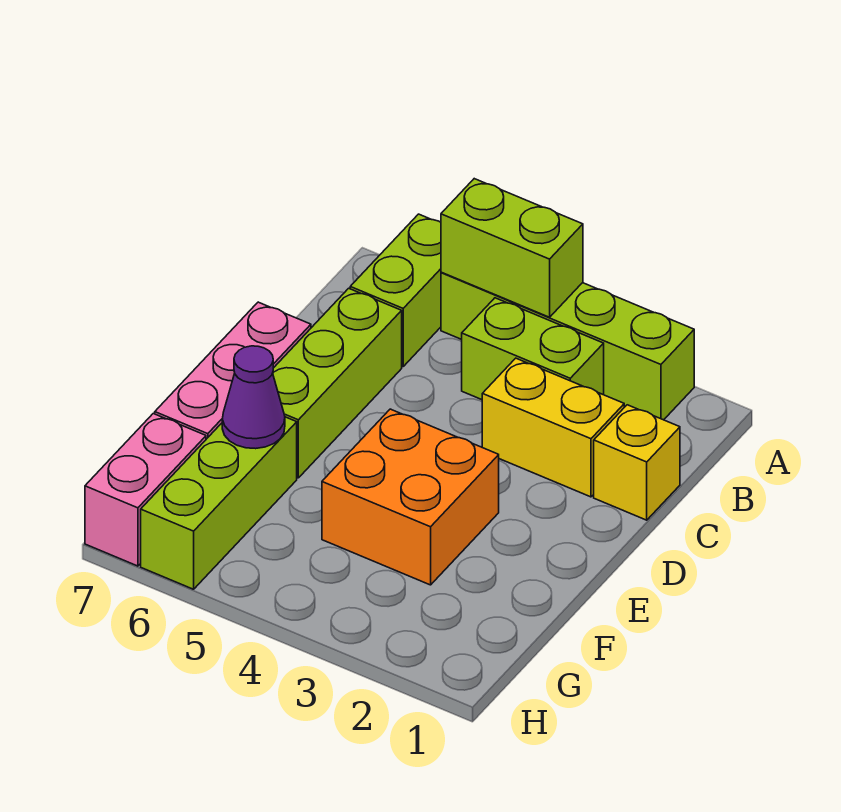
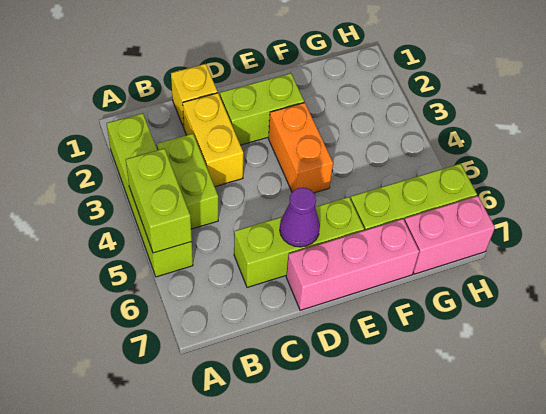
lime 1x2 brick [350,214,441,367] -> lime 1x2 brick moved to [220,73,304,145]
orange 2x2 brick [322,409,499,585] -> orange 1x2 brick [268,103,333,193]
purple 1x1 cone [222,346,285,449] -> purple 1x1 cone moved to [280,188,320,247]

